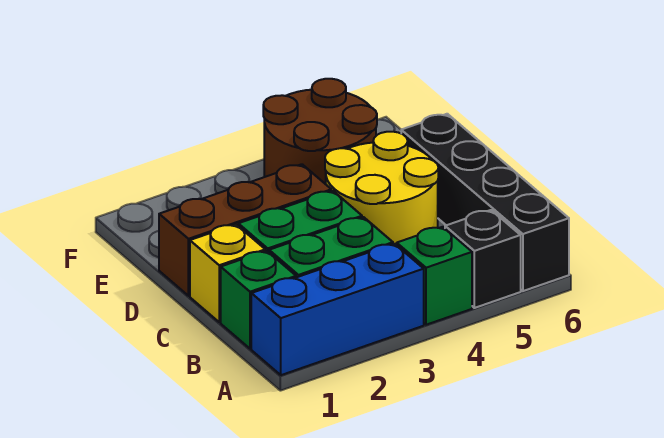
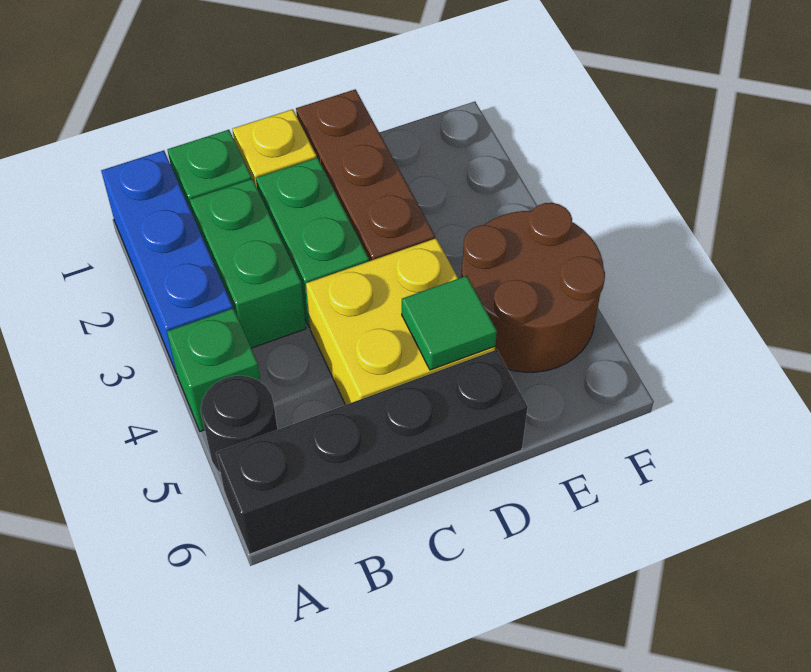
black 1x1 brick [445,210,521,308] -> black 1x1 round brick [201,376,278,473]
yellow 2x2 round brick [325,132,438,245] -> yellow 2x2 brick [306,238,495,405]
none -> green 1x1 tile [402,276,497,370]

